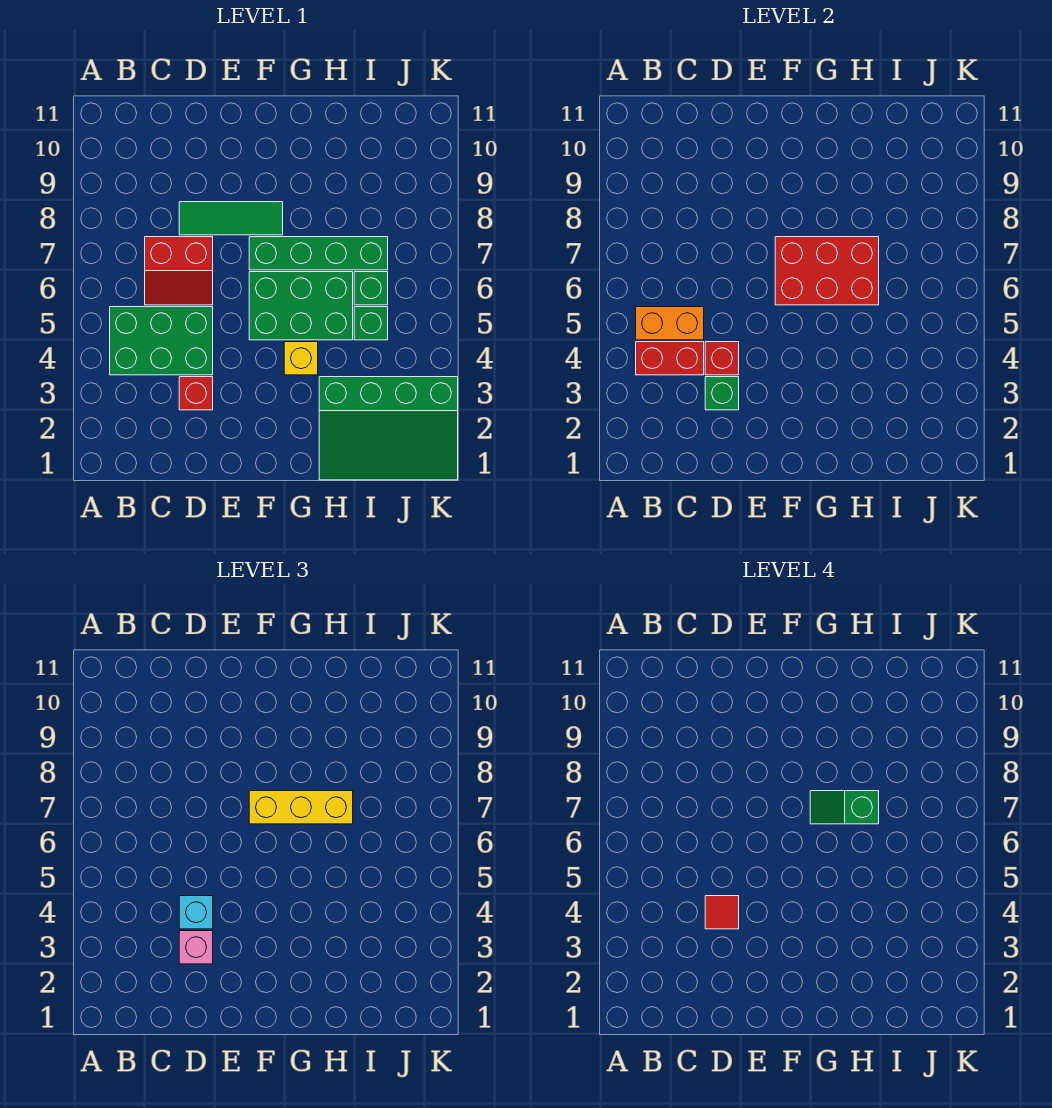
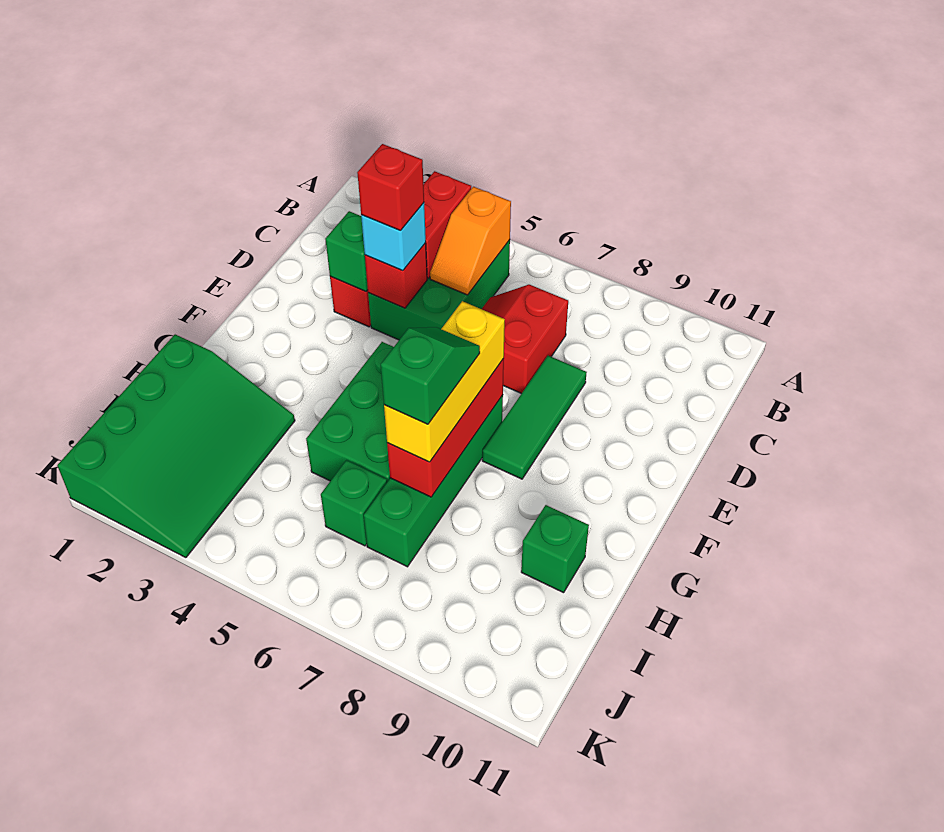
orange 1x2 brick [636,307,704,340] -> orange 1x2 slope [430,187,511,295]
pink 1x1 brick [179,931,213,964] -> none
red 1x1 tile [705,896,739,929] -> red 1x1 brick [357,144,424,231]
red 2x3 brick [775,237,879,305] -> red 1x3 brick [387,359,504,497]
yellow 1x1 brick [284,342,318,375] -> none
green 3x4 slope [319,377,458,480] -> green 3x4 slope turned to [57,334,295,558]
green 1x1 brick [354,307,388,340] -> green 1x1 brick moved to [521,505,589,593]

